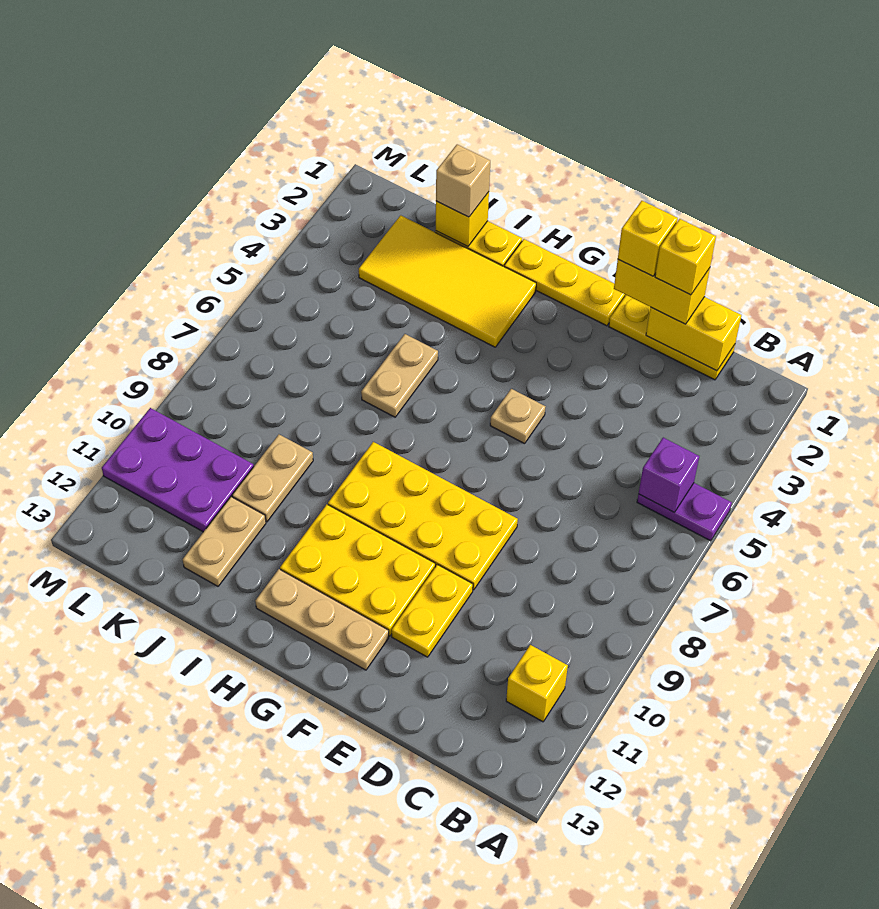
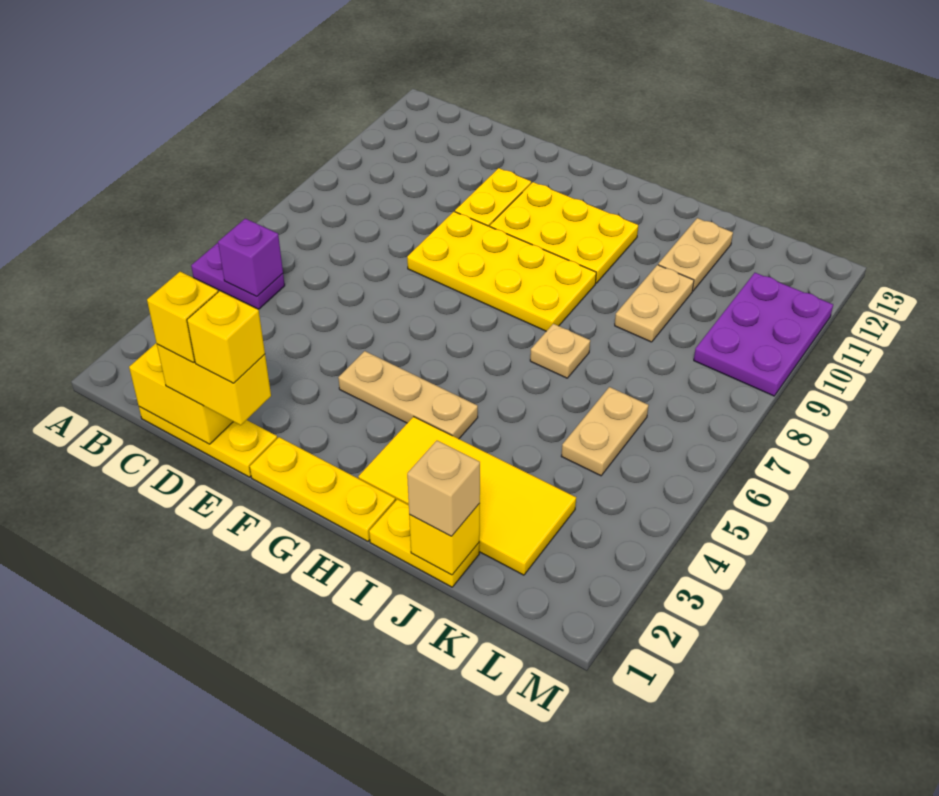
yellow 1x1 brick [506,645,568,722] -> none
tan 1x1 plate [490,389,545,444] -> tan 1x1 plate moved to [530,324,590,378]
tan 1x3 plate [255,569,389,670] -> tan 1x3 plate moved to [338,351,478,439]
tan 1x2 plate [361,334,438,417] -> tan 1x2 plate moved to [561,387,649,476]
purple 2x3 plate [102,408,254,532] -> purple 2x3 plate turned to [694,273,833,396]

